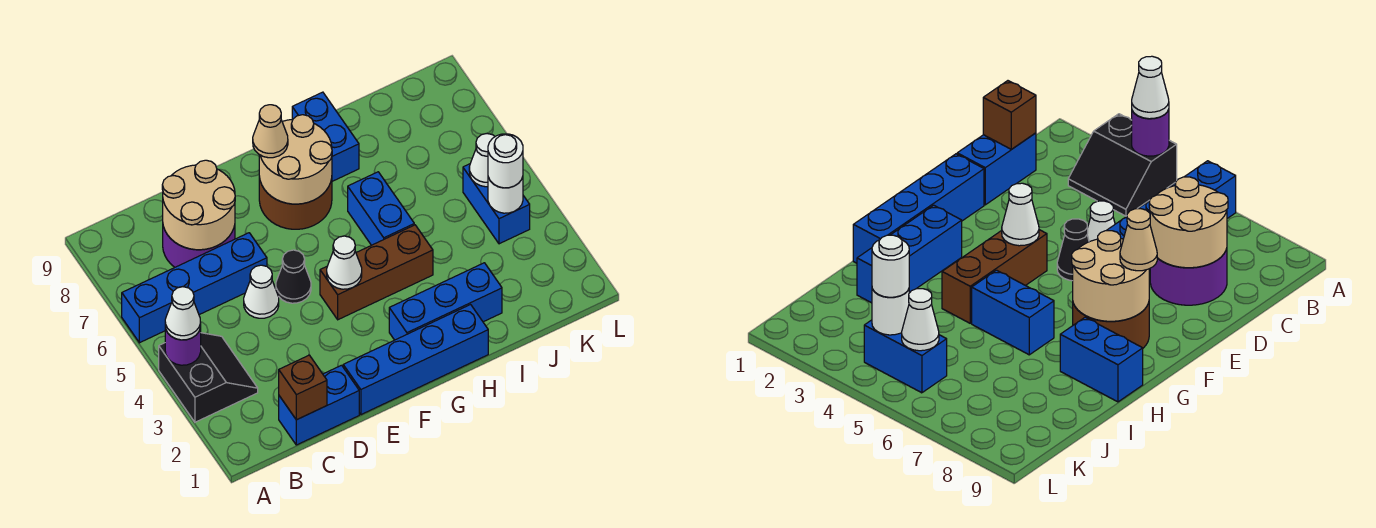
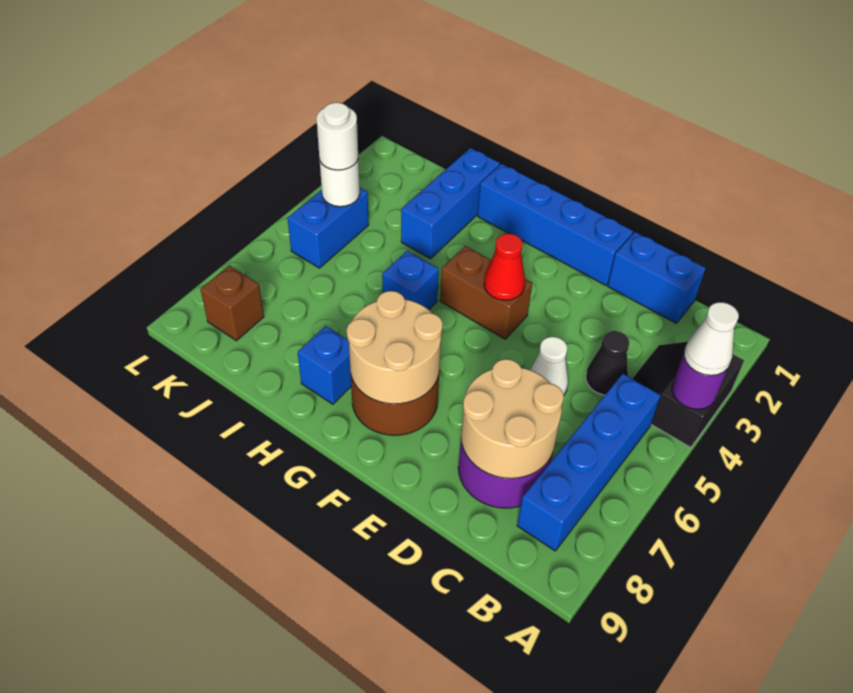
blue 1x4 brick [122,233,267,343] -> blue 1x4 brick turned to [517,374,661,551]
brown 1x1 brick [279,355,327,420] -> brown 1x1 brick moved to [201,266,264,341]
black 1x1 cone [276,250,311,303] -> black 1x1 cone moved to [586,331,629,395]
brown 1x3 brick [320,225,433,320] -> brown 1x2 brick [440,246,532,339]
white 1x1 cone [327,236,362,289] -> red 1x1 cone [484,234,525,300]
tan 1x1 cone [253,105,288,158] -> none
blue 1x3 brick [389,263,502,340] -> blue 1x3 brick turned to [401,148,500,259]
blue 1x2 brick [348,172,414,245] -> blue 1x1 brick [382,251,439,309]
blue 1x2 brick [292,92,359,181] -> blue 1x1 brick [298,326,351,404]
white 1x1 cone [469,134,495,187] -> none

